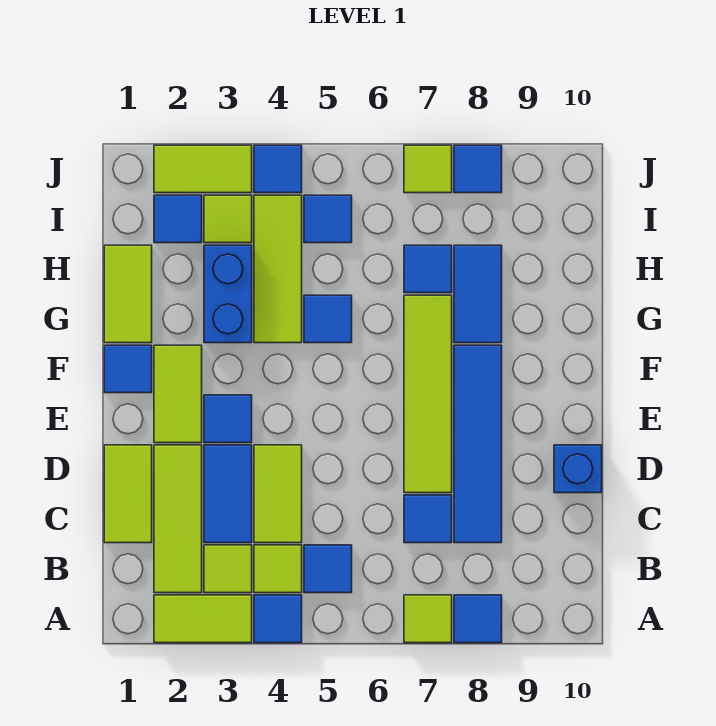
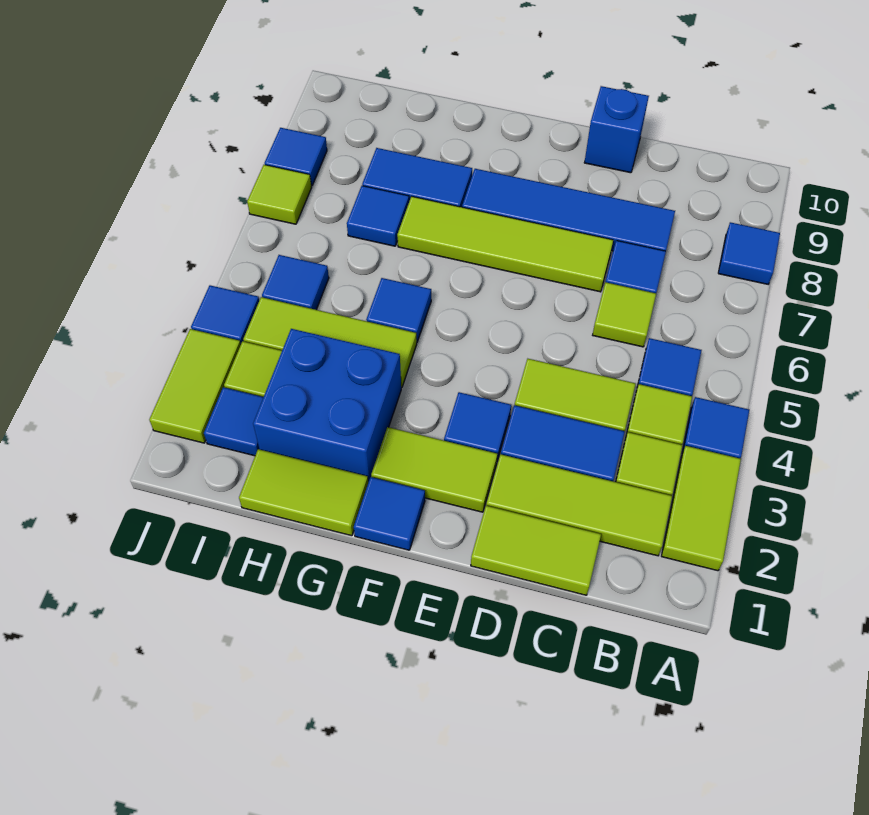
lime 1x1 tile [404,595,452,643] -> lime 1x1 tile moved to [593,282,656,347]
blue 1x2 brick [204,245,252,343] -> blue 2x2 brick [253,329,401,482]

